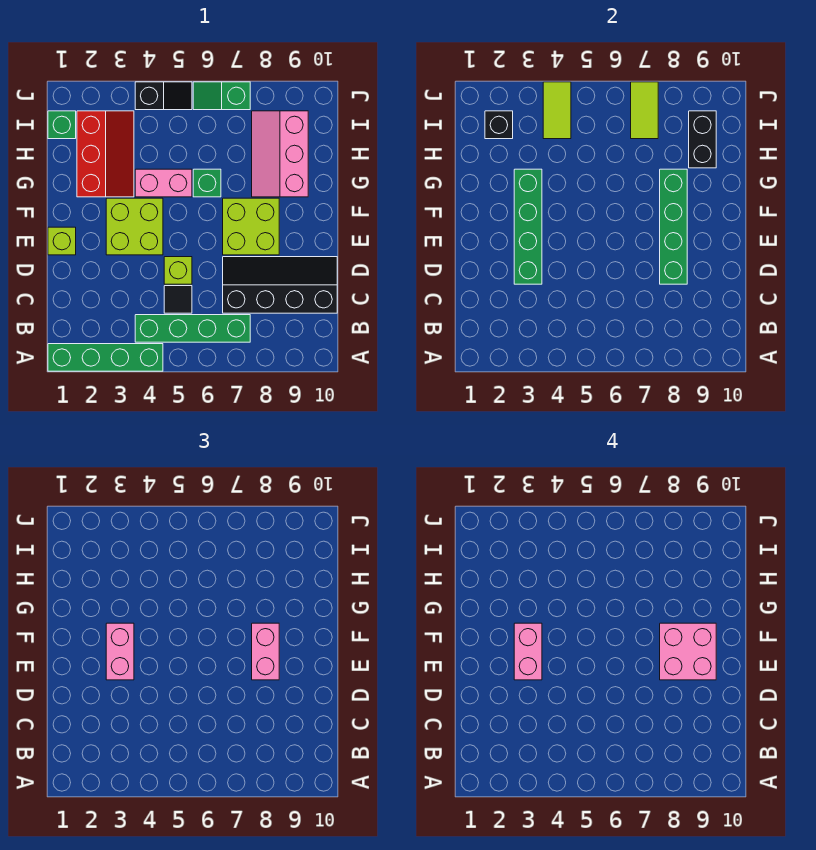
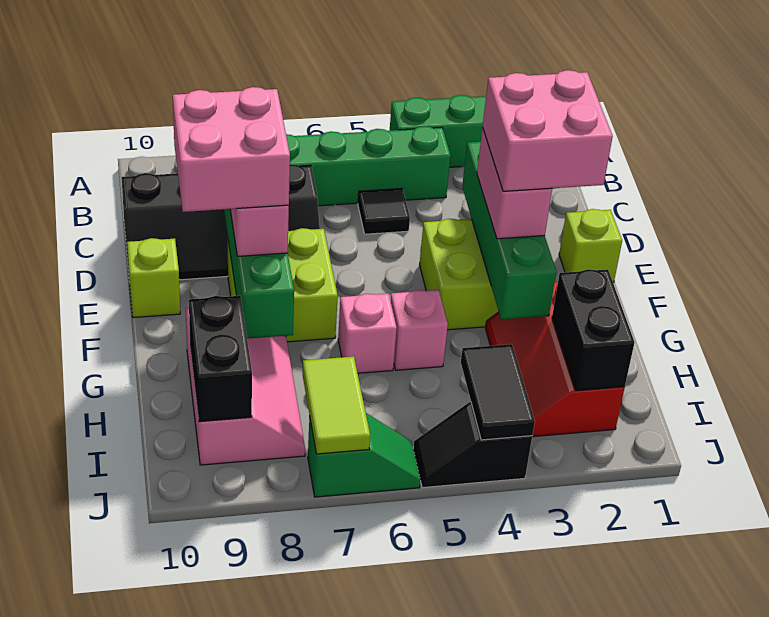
lime 1x1 brick [164,257,192,284] -> lime 1x1 brick moved to [127,238,180,318]
pink 1x2 brick [514,623,542,680] -> pink 2x2 brick [483,70,613,191]
pink 1x2 brick [135,169,192,197] -> pink 1x1 brick [391,290,448,370]
green 1x1 brick [193,169,221,197] -> pink 1x1 brick [338,294,397,373]
green 1x1 brick [48,111,76,139] -> none
black 1x1 brick [485,111,513,139] -> black 1x2 brick [552,269,634,391]
lime 1x2 tile [543,82,571,139] -> black 1x2 tile [461,344,535,440]

